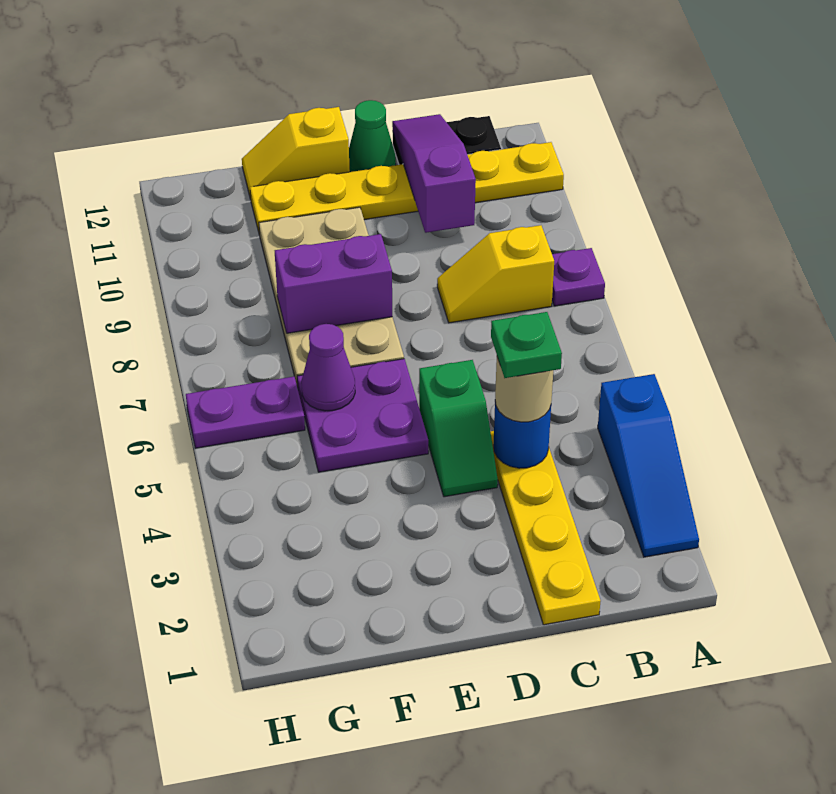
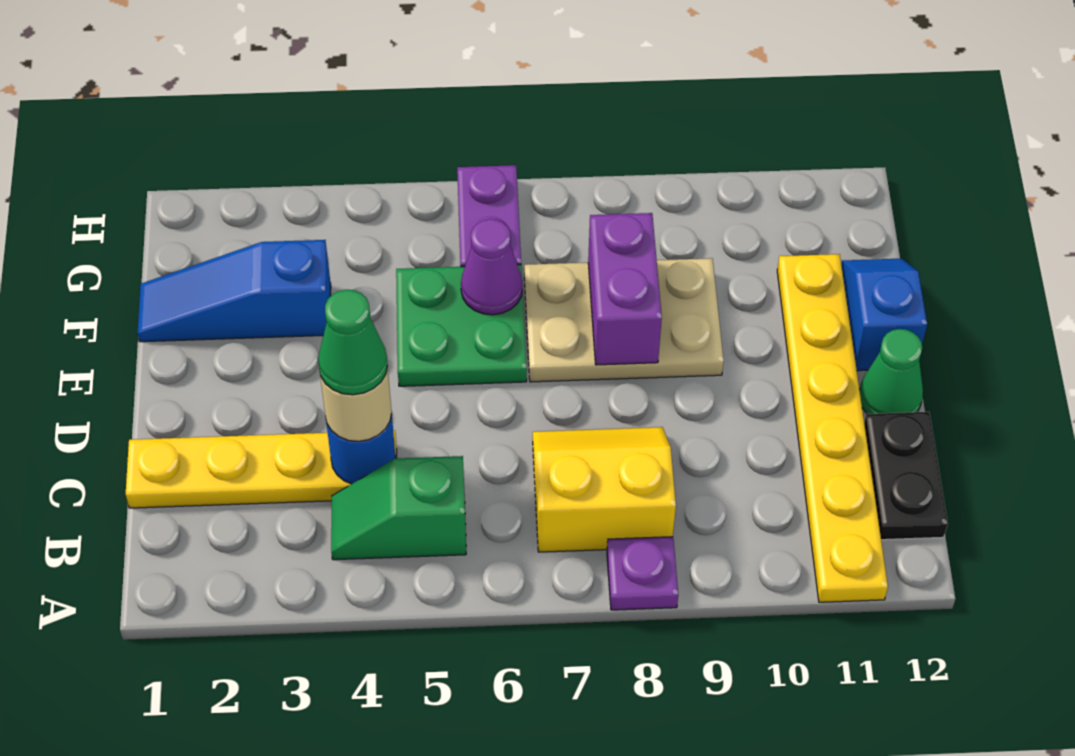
blue 1x3 slope [598,374,699,557] -> blue 1x3 slope moved to [138,240,331,342]
yellow 1x2 slope [437,225,554,323] -> yellow 2x2 slope [533,427,676,552]
green 1x1 plate [491,312,562,378] -> green 1x1 cone [318,290,388,395]
purple 1x3 slope [392,114,476,233] -> none
green 1x2 slope [419,360,498,497] -> green 1x2 slope moved to [331,456,466,560]
purple 2x2 plate [297,359,428,472] -> green 2x2 plate [396,265,527,386]
tan 2x4 plate [259,207,404,388] -> tan 2x3 plate [524,258,724,382]
yellow 1x2 slope [242,107,350,199] -> blue 1x2 slope [841,259,927,371]

